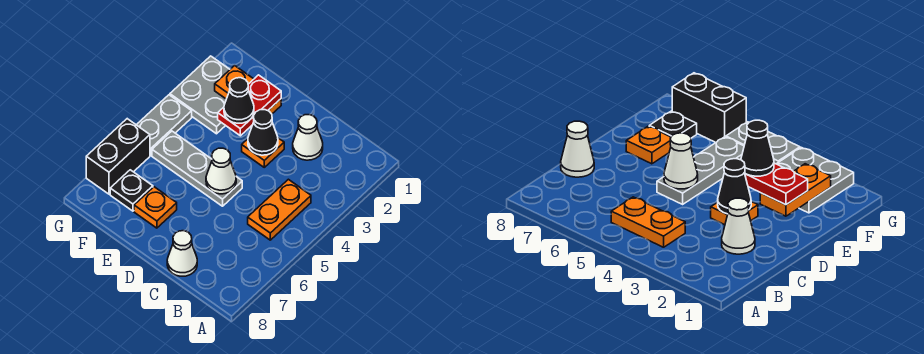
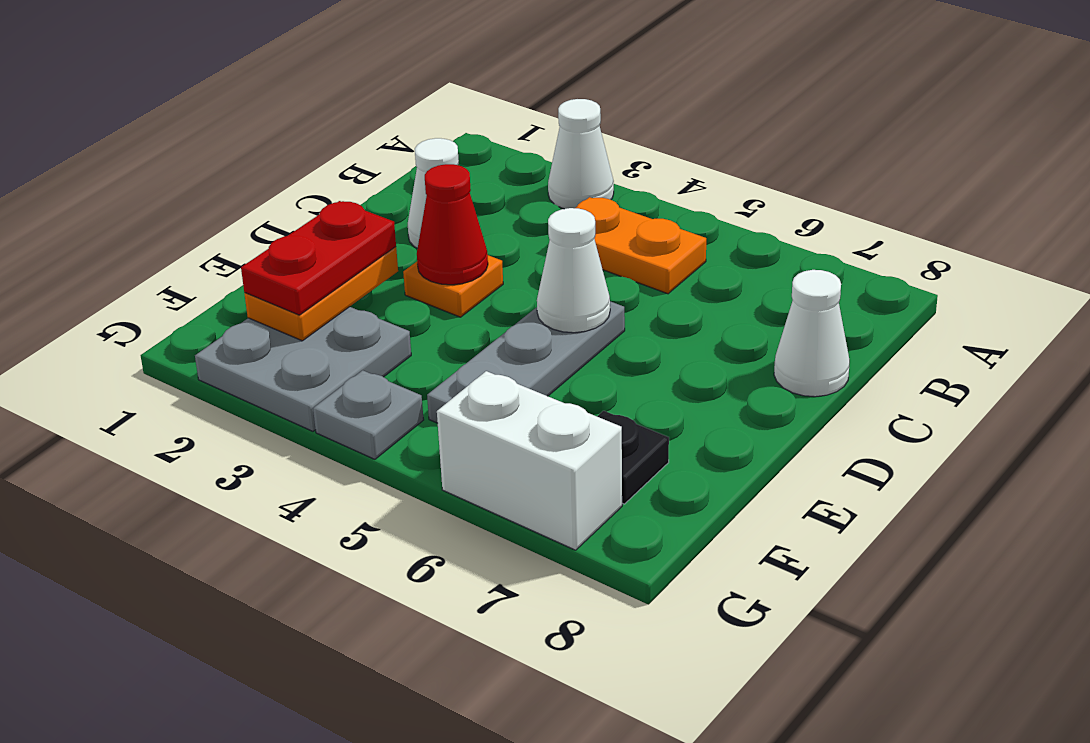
none -> white 1x1 cone [548,99,614,209]
black 1x1 cone [248,110,278,155] -> red 1x1 cone [417,164,488,285]
red 1x2 plate [218,75,281,136] -> red 1x2 plate turned to [241,201,396,315]
black 1x1 cone [224,78,254,123] -> none
orange 1x1 plate [134,187,177,228] -> none
grey 1x2 plate [137,95,192,155] -> grey 1x1 plate [313,370,424,459]
black 1x2 brick [86,119,150,194] -> white 1x2 brick [437,371,622,550]

